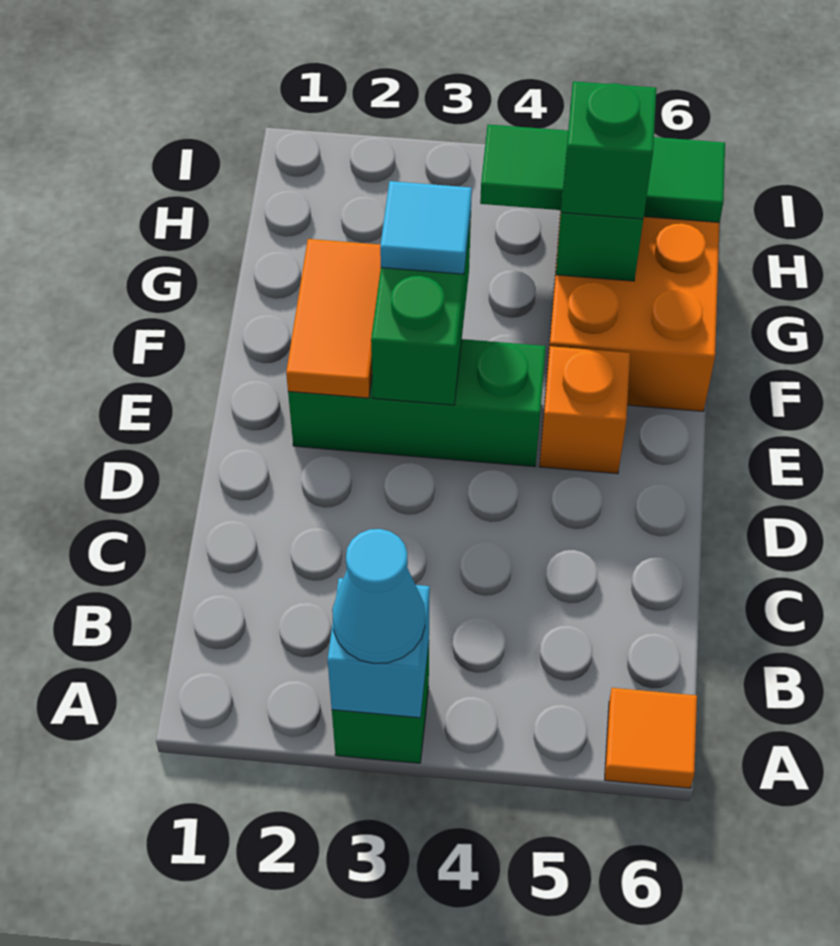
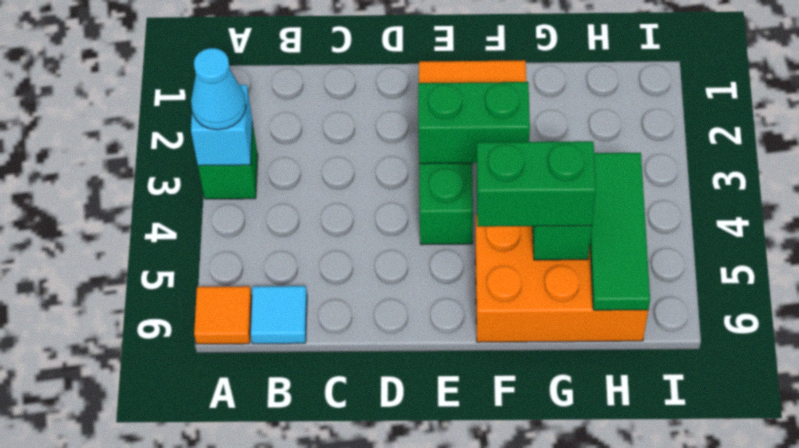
orange 1x1 brick [539,346,630,474] -> none
cyan 1x1 tile [380,181,472,274] -> cyan 1x1 tile moved to [251,286,307,344]
green 1x1 brick [561,81,657,219] -> green 1x2 brick [476,141,596,227]

